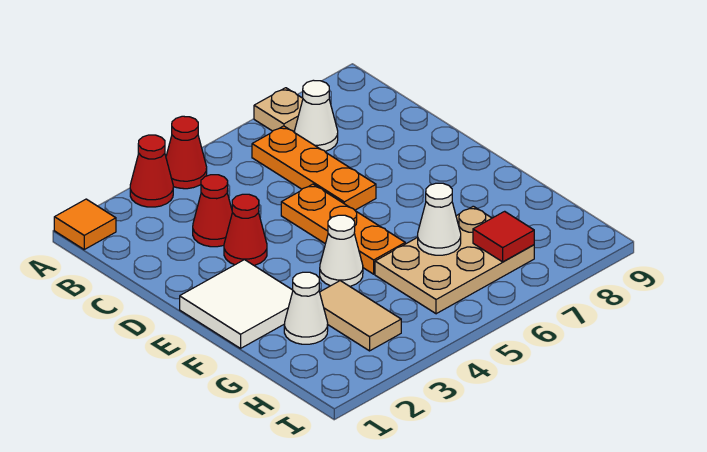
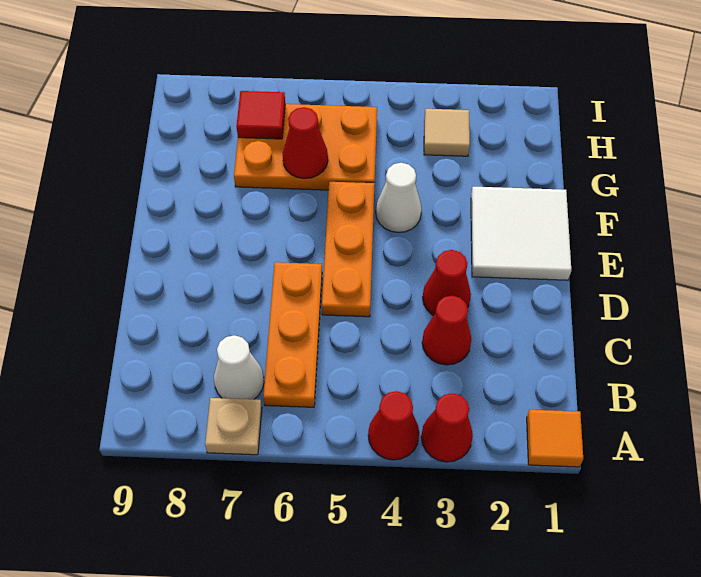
white 1x1 cone [284,272,328,344] -> none
tan 1x2 tile [320,281,401,351] -> tan 1x1 tile [424,109,470,156]
tan 2x3 plate [375,206,534,314] -> orange 2x3 plate [234,104,377,190]
white 1x1 cone [418,183,461,255] -> red 1x1 cone [283,107,328,179]

